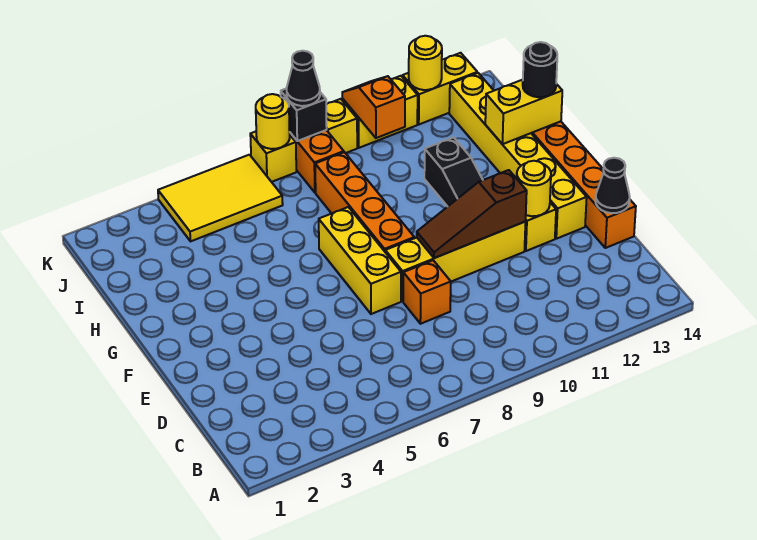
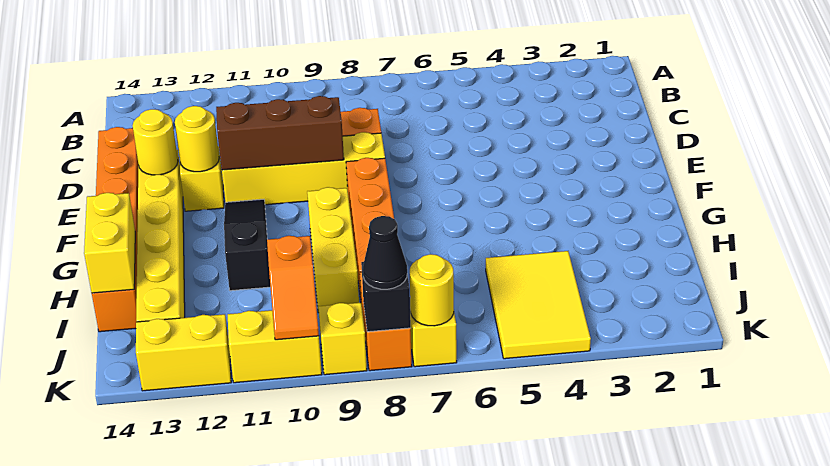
black 1x1 cone [595,158,630,213] -> none
yellow 1x3 brick [319,207,401,314] -> yellow 1x3 brick moved to [307,187,359,313]
brown 1x3 slope [417,170,527,258] -> brown 1x3 brick [216,96,344,170]
yellow 1x2 brick [485,80,562,144] -> yellow 1x2 brick turned to [84,193,135,293]
black 1x1 round brick [523,42,557,97] -> none
yellow 2x3 tile [158,155,283,241] -> yellow 2x3 tile turned to [486,251,591,359]
yellow 1x1 round brick [409,36,442,90] -> yellow 1x1 round brick moved to [133,109,178,175]

